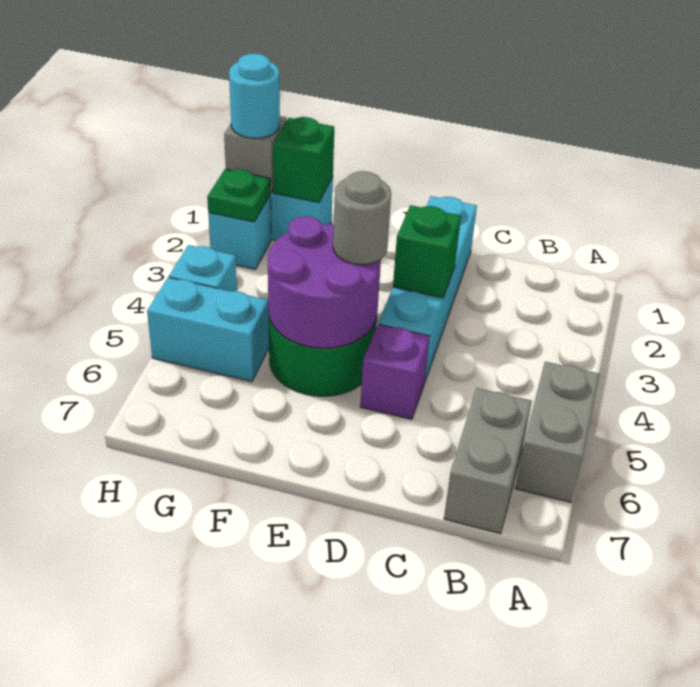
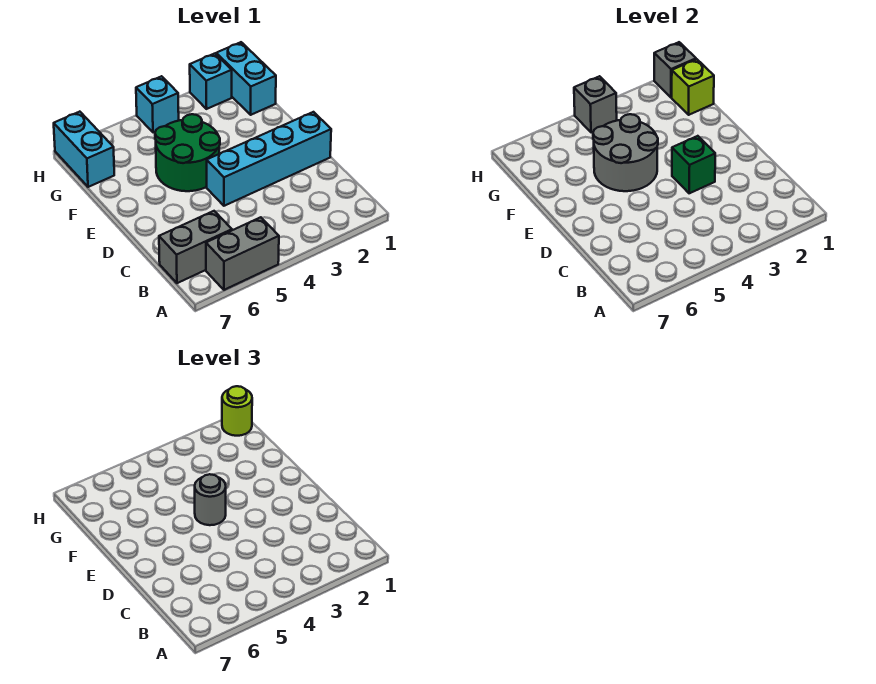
purple 1x1 brick [360,324,430,419] -> none
purple 2x2 round brick [268,216,381,348] -> grey 2x2 round brick [593,114,658,191]
green 1x1 brick [273,117,334,203] -> lime 1x1 brick [672,59,714,115]
cyan 1x2 brick [147,278,269,382] -> cyan 1x2 brick moved to [54,112,114,187]
cyan 1x1 round brick [229,54,280,139] -> lime 1x1 round brick [222,386,252,436]
green 1x1 plate [207,169,270,222] -> none
none -> grey 1x1 brick [574,76,617,132]

